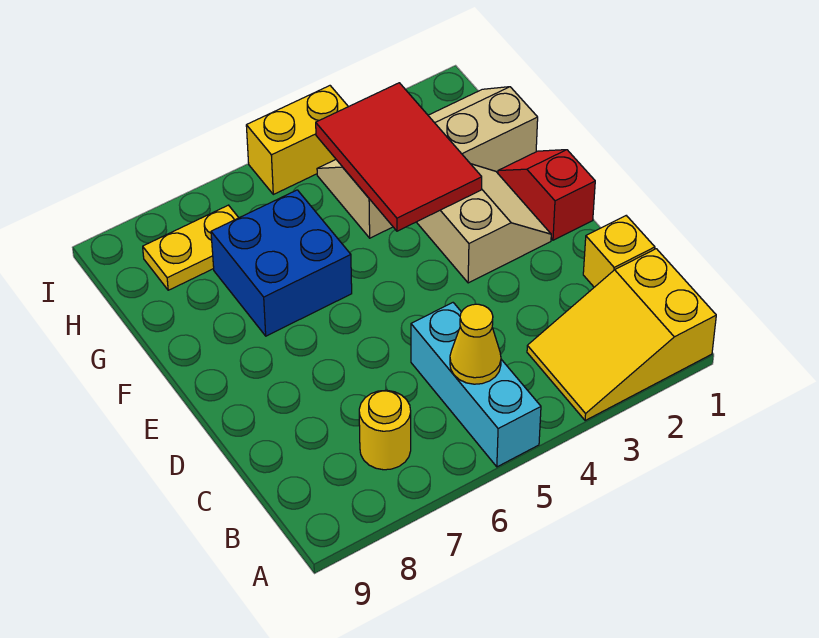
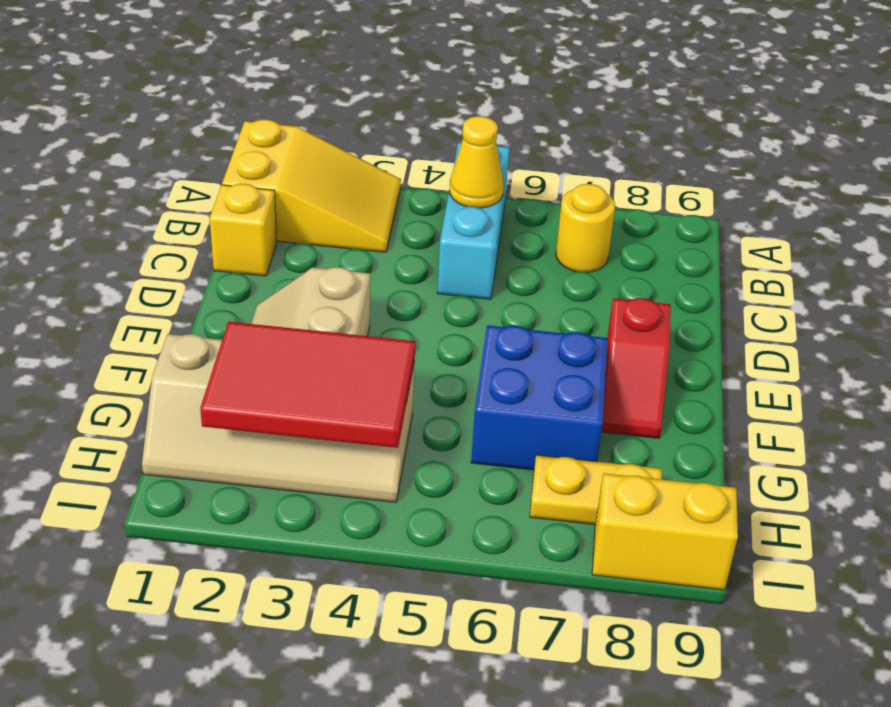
red 1x2 slope [498,150,595,240] -> red 1x2 slope moved to [602,298,671,438]
red 2x3 tile [316,83,482,231] -> red 2x3 tile turned to [200,322,415,448]
yellow 1x2 brick [246,86,348,194] -> yellow 1x2 brick moved to [592,473,738,590]

